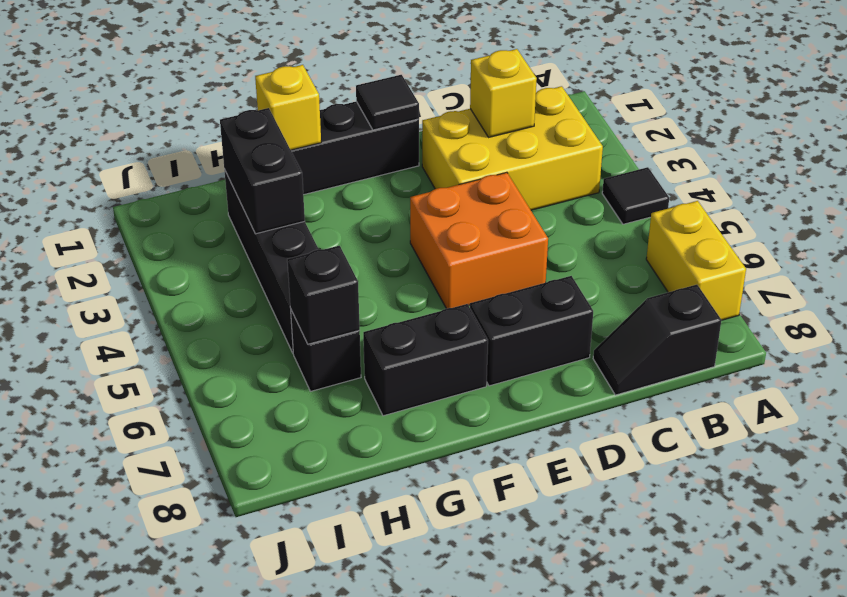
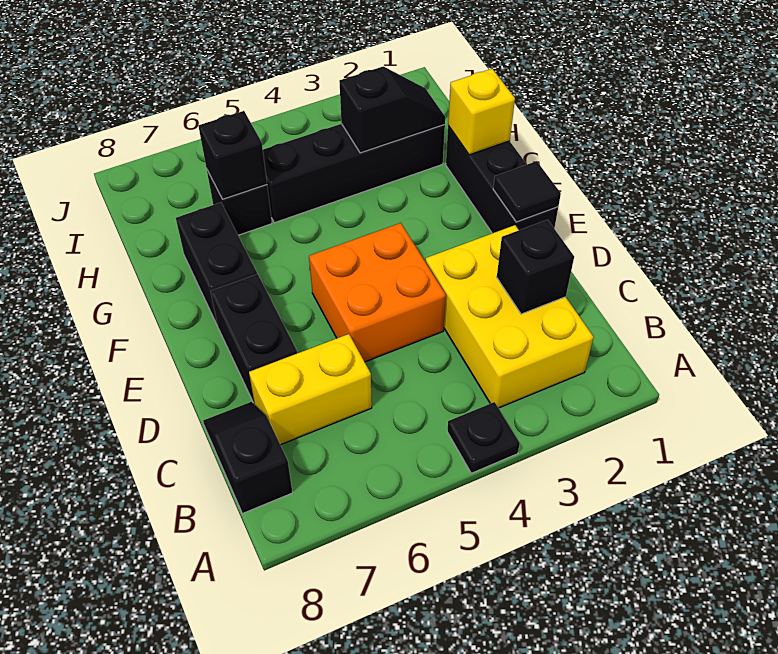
black 1x1 tile [602,167,669,224] -> black 1x1 plate [447,402,520,473]
yellow 1x2 brick [646,201,746,320] -> yellow 1x2 brick moved to [249,334,372,445]
yellow 1x1 brick [470,49,537,137] -> black 1x1 brick [497,220,574,314]
black 1x2 brick [220,108,305,234] -> black 1x2 slope [339,67,445,153]

